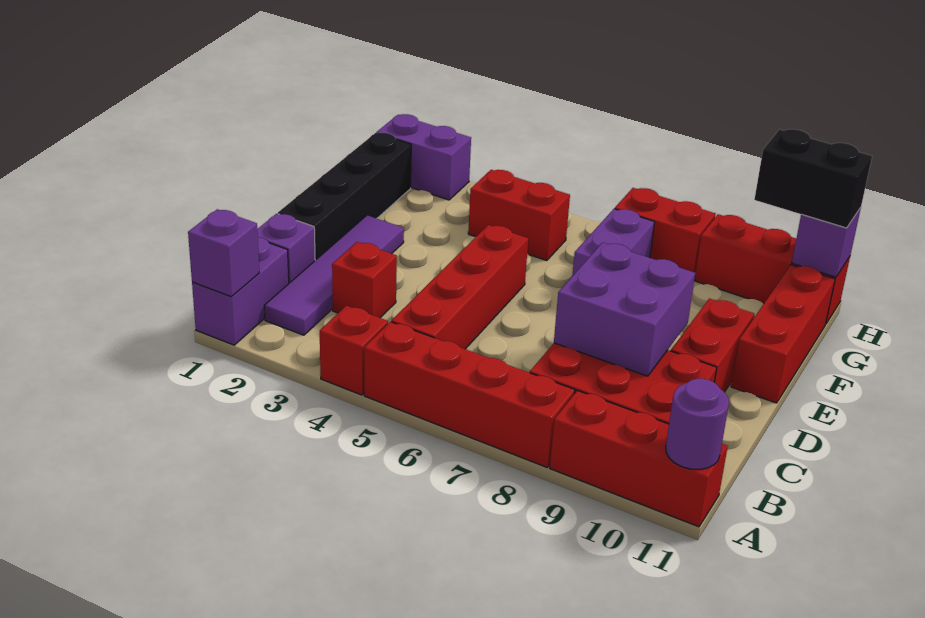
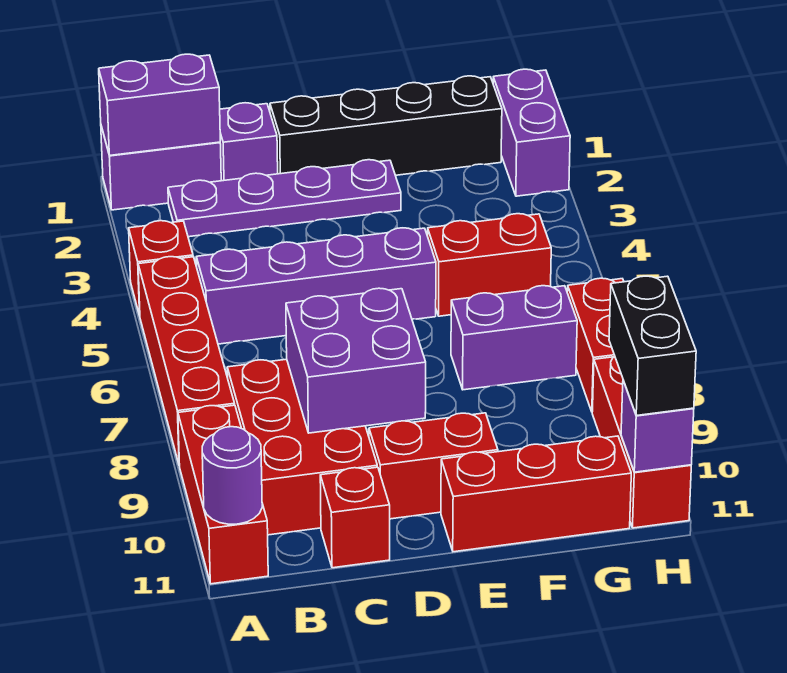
purple 1x1 brick [188,209,259,296] -> purple 1x2 brick [99,54,220,156]
purple 1x4 tile [264,215,404,335] -> purple 1x4 plate [168,160,401,237]
red 1x4 brick [391,225,528,349] -> purple 1x4 brick [196,228,436,344]
red 1x1 brick [332,242,397,318] -> red 1x1 brick moved to [320,467,390,568]
red 1x2 brick [468,170,570,261] -> red 1x2 brick turned to [428,214,551,316]

